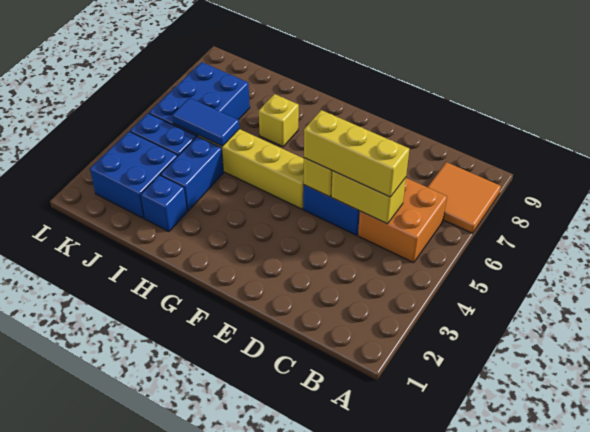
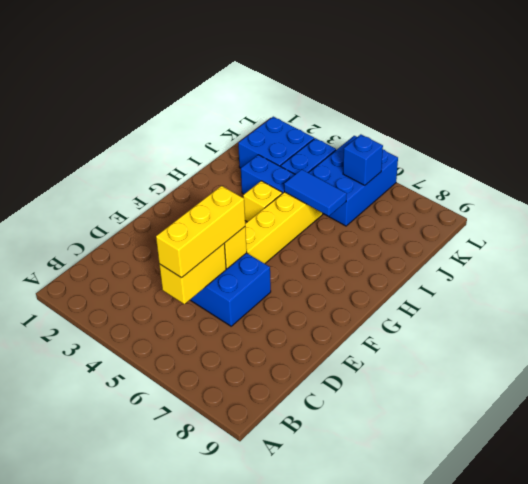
orange 2x2 tile [428,162,501,233] -> none
orange 2x2 brick [358,178,447,263] -> none
yellow 1x1 brick [259,94,299,147] -> yellow 1x1 brick moved to [243,181,282,222]
blue 1x1 brick [141,175,187,232] -> blue 1x1 brick moved to [343,134,383,185]
blue 1x2 tile [172,98,239,146] -> blue 1x2 tile turned to [284,169,347,216]
blue 2x3 brick [149,62,250,137] -> blue 2x3 brick turned to [309,136,398,226]

